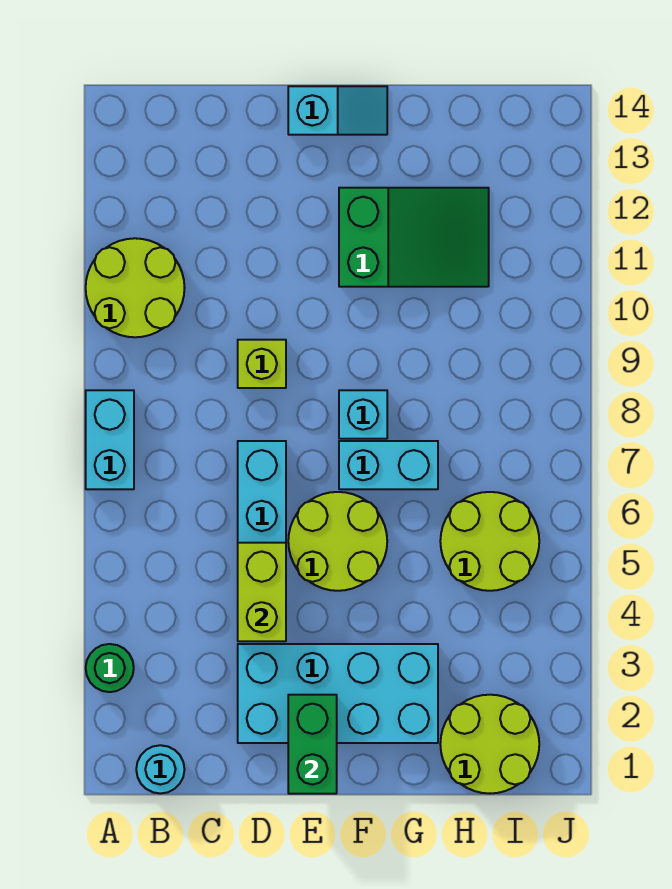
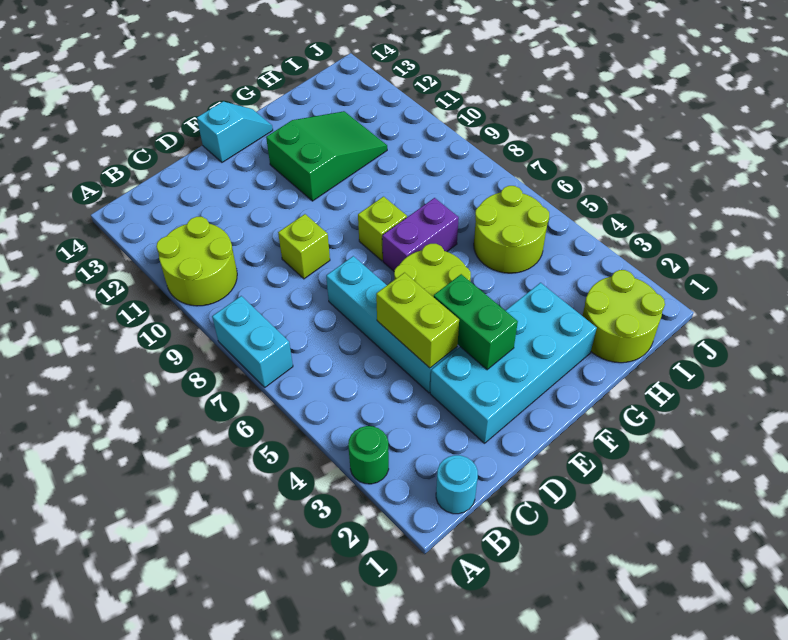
green 1x2 brick [288,695,337,794] -> green 1x2 brick moved to [434,274,518,370]
cyan 1x2 brick [339,441,438,489] -> purple 1x2 brick [382,198,459,271]
cyan 1x1 brick [339,390,387,439] -> lime 1x1 brick [358,197,407,261]

